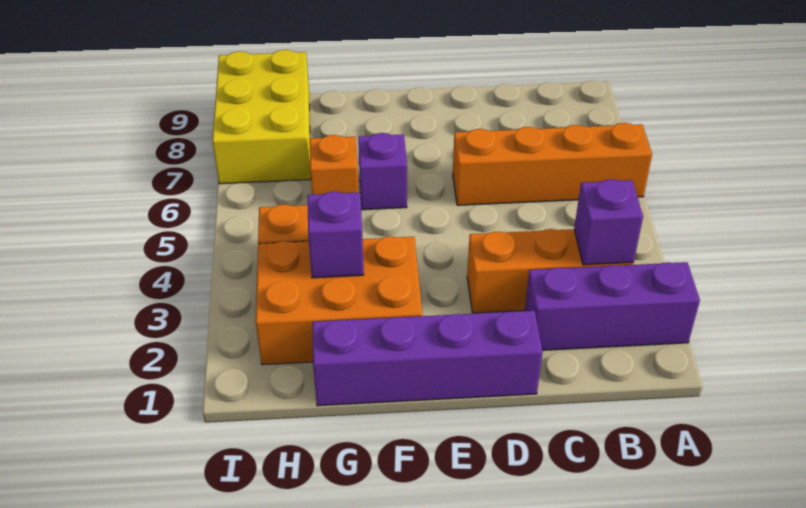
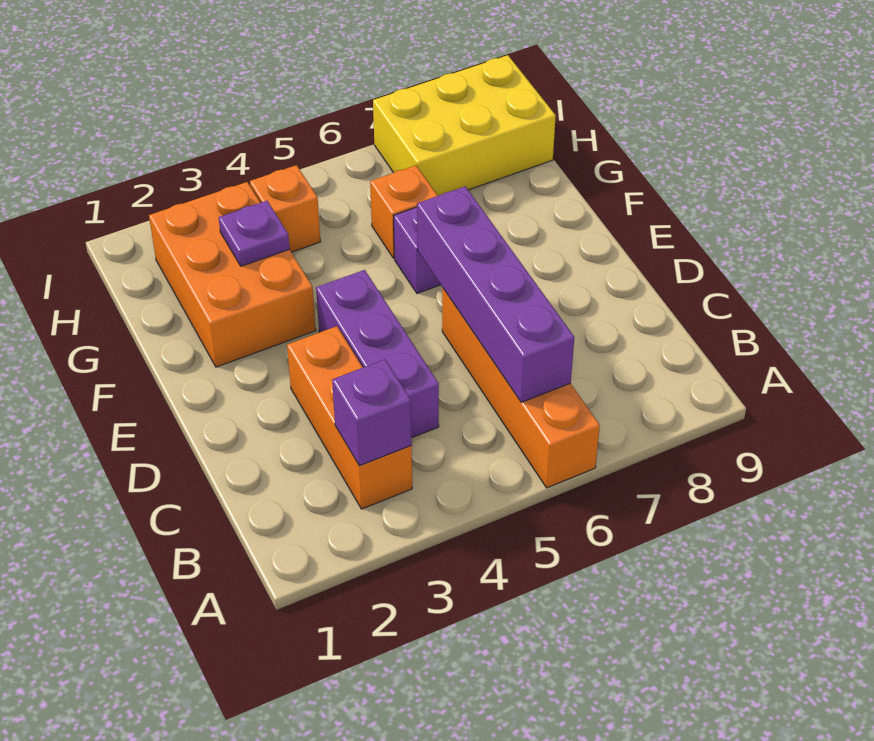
purple 1x3 brick [525,262,700,350] -> purple 1x3 brick moved to [316,270,439,438]
purple 1x4 brick [312,311,543,406] -> purple 1x4 brick moved to [417,186,574,402]
purple 1x1 brick [308,192,364,278] -> purple 1x1 plate [219,201,290,266]

